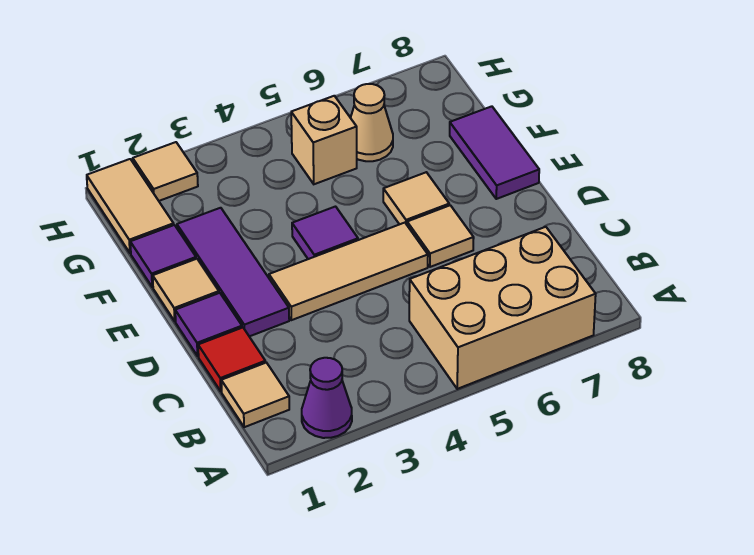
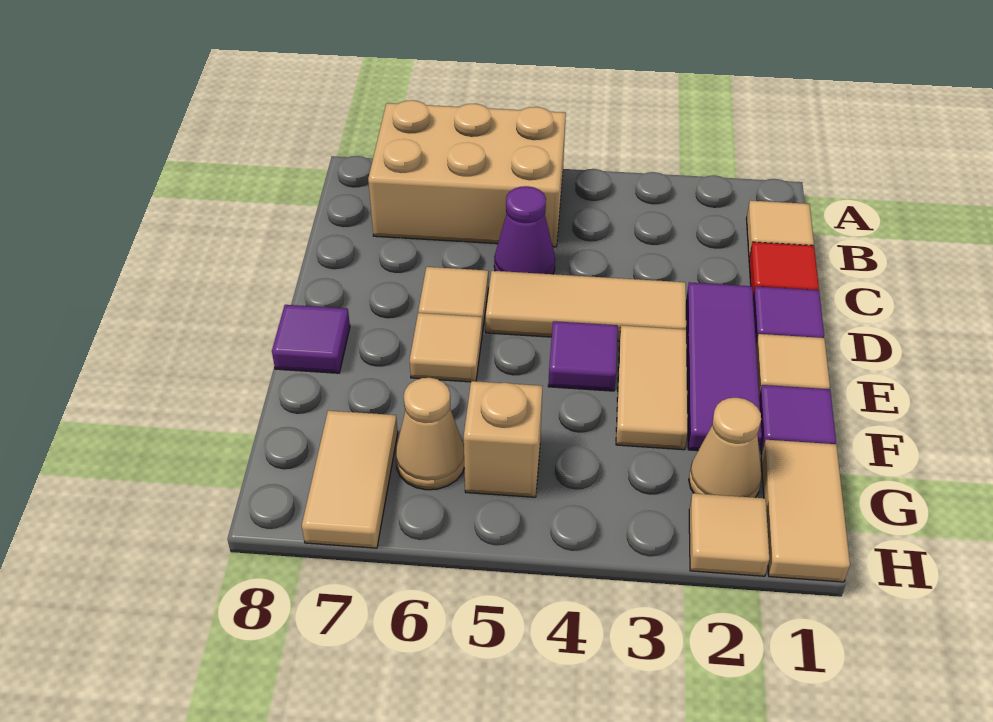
purple 1x1 cone [302,358,352,438] -> purple 1x1 cone moved to [494,186,555,274]
none -> tan 1x2 tile [616,325,688,450]
purple 1x2 tile [450,106,539,199] -> purple 1x1 tile [272,305,350,373]
none -> tan 1x1 cone [689,398,762,498]
none -> tan 1x2 tile [302,411,398,548]

